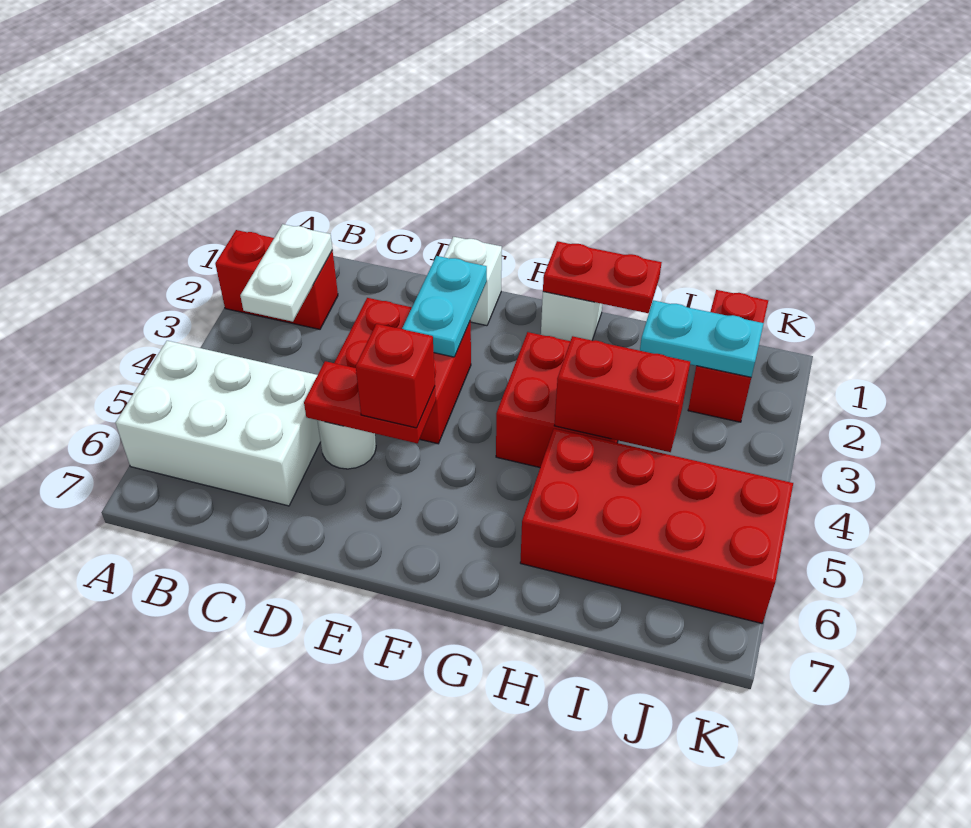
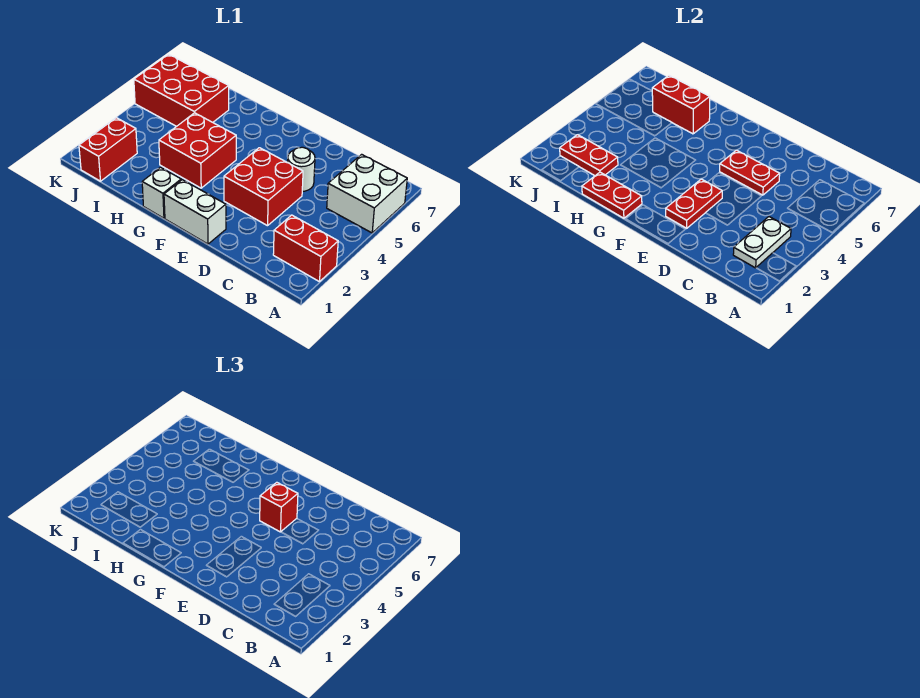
white 2x3 brick [116,341,321,506] -> white 2x2 brick [327,154,407,233]
white 1x1 brick [444,237,502,326] -> white 1x2 brick [164,180,226,244]
cyan 1x2 plate [402,256,487,357] -> red 1x2 plate [666,179,722,228]
red 1x2 brick [554,336,690,452] -> red 1x2 brick moved to [652,75,710,134]
red 2x4 brick [520,429,793,623] -> red 2x3 brick [134,54,229,126]
cyan 1x2 plate [640,300,764,377] -> red 1x2 plate [560,135,618,176]

